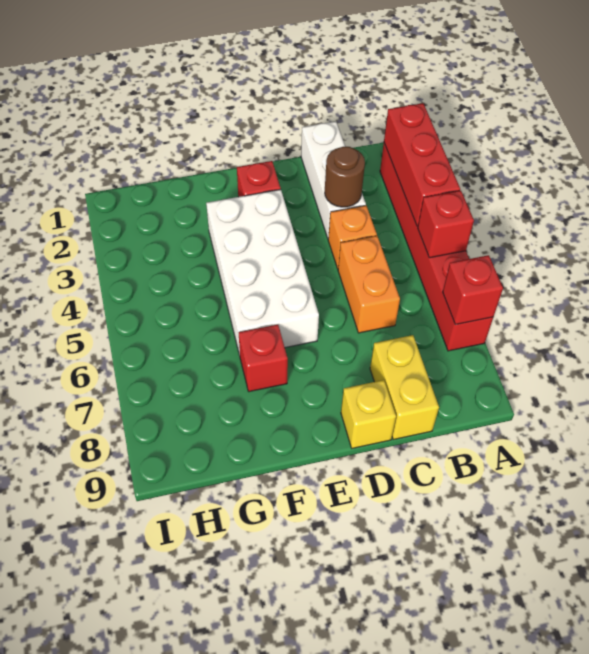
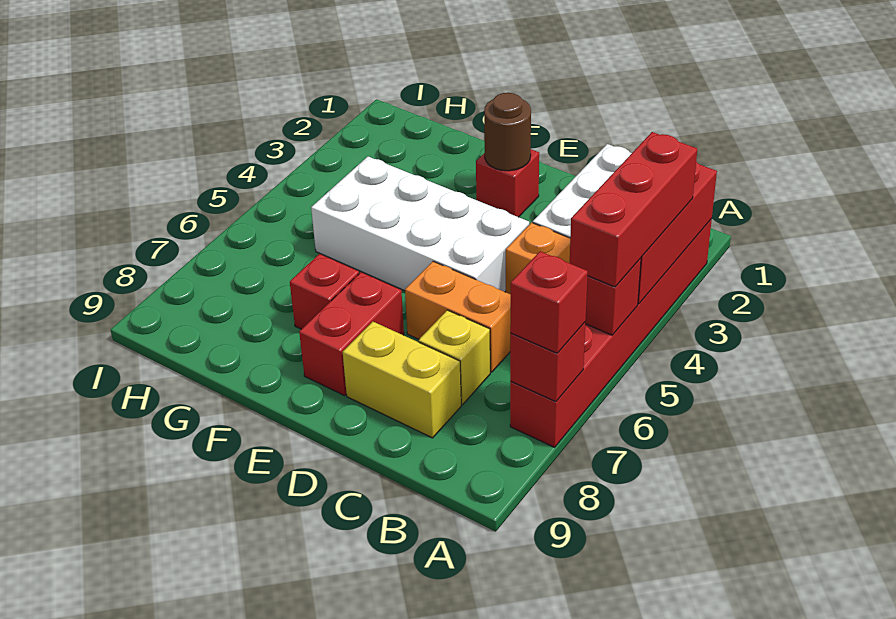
none -> red 1x3 brick [570,132,697,287]
none -> red 1x1 brick [510,251,588,353]
brown 1x1 round brick [325,147,365,207] -> brown 1x1 round brick moved to [484,93,531,171]
orange 1x2 brick [338,236,400,333] -> orange 1x2 brick turned to [405,261,511,372]
yellow 1x2 brick [370,335,439,440] -> yellow 1x2 brick turned to [343,322,461,438]
yellow 1x1 brick [341,380,396,448] -> yellow 1x1 brick moved to [418,310,490,404]
white 2x4 brick [206,190,319,355] -> white 2x4 brick turned to [311,157,529,292]
none -> red 1x2 brick [299,272,404,395]

